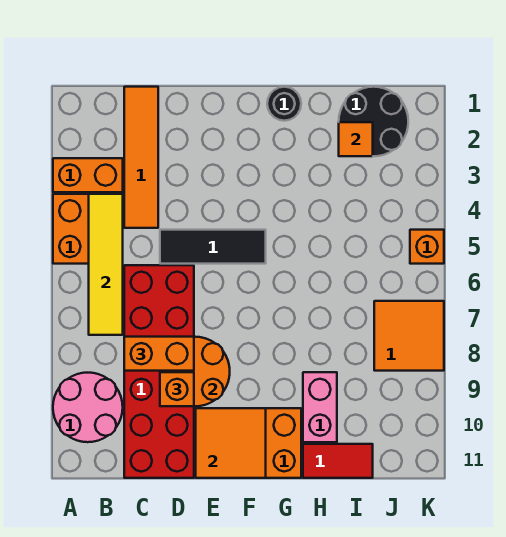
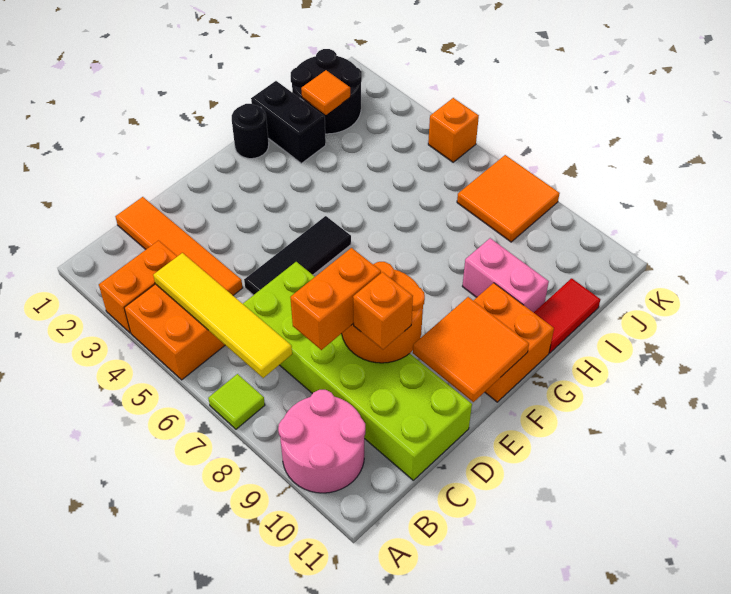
none -> lime 1x1 tile [208,374,265,429]
red 2x6 brick [124,265,194,478] -> lime 2x6 brick [243,262,472,480]
none -> black 1x2 brick [251,81,326,163]

